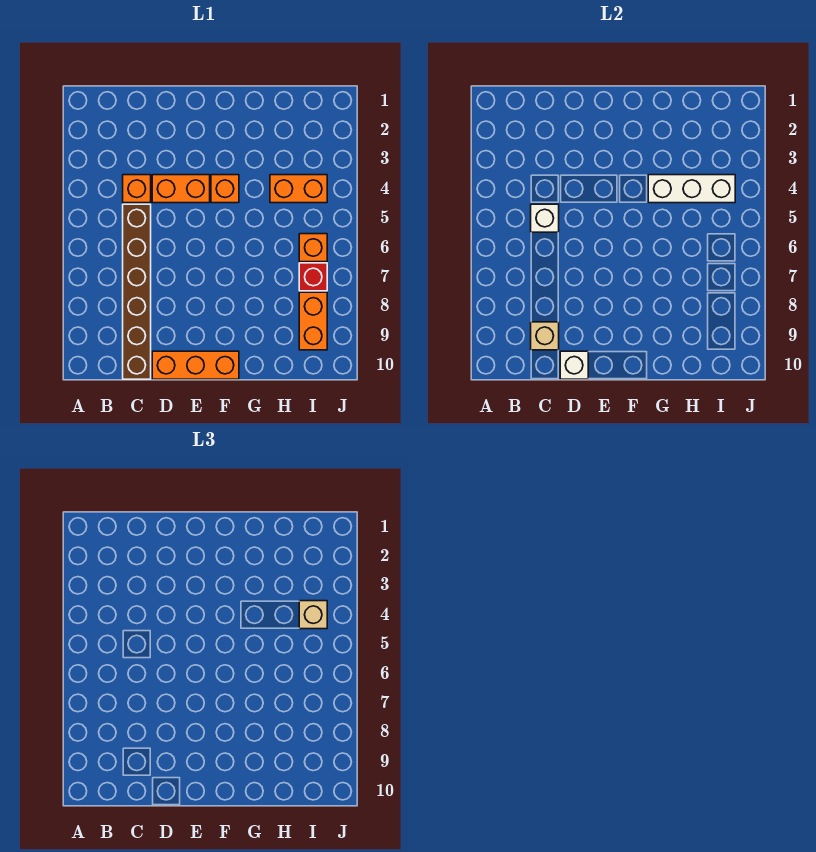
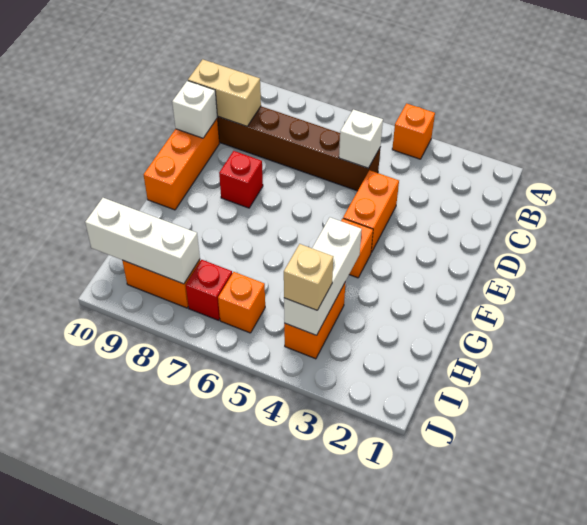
orange 1x1 brick [123,175,151,203] -> orange 1x1 brick moved to [392,104,435,159]
tan 1x1 brick [531,322,559,350] -> tan 1x2 brick [188,59,261,126]
none -> red 1x1 brick [219,151,263,208]
none -> white 1x3 brick [85,198,200,284]

